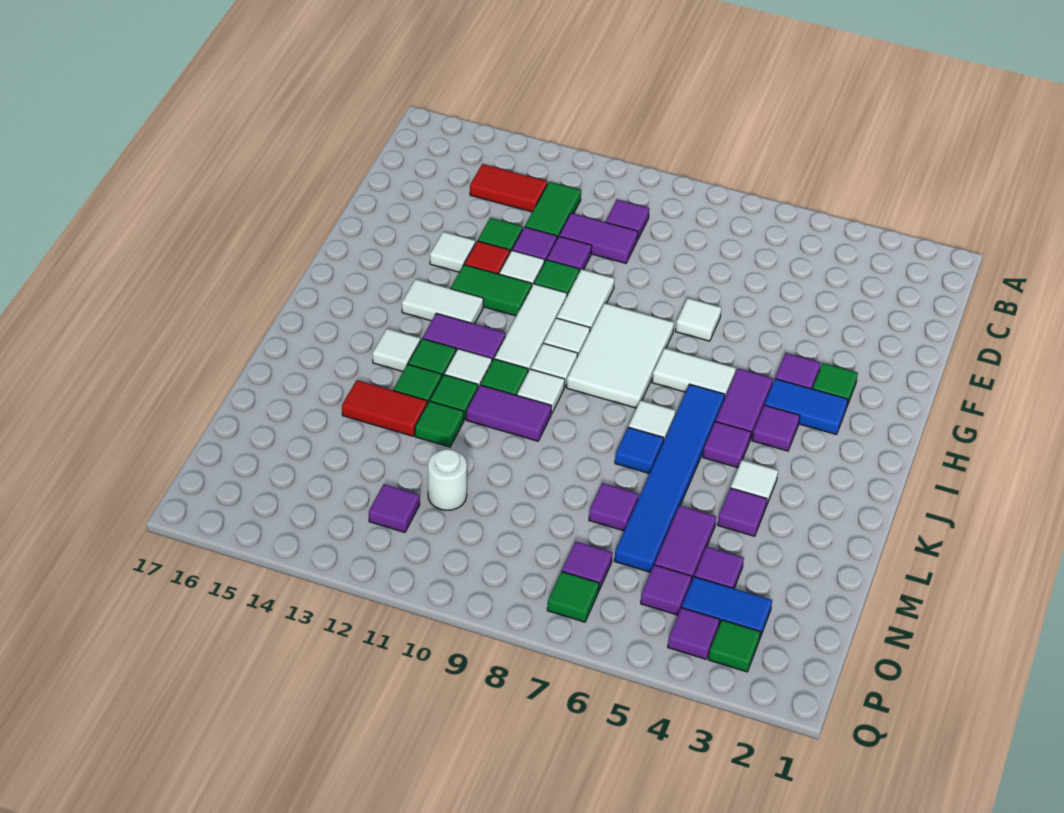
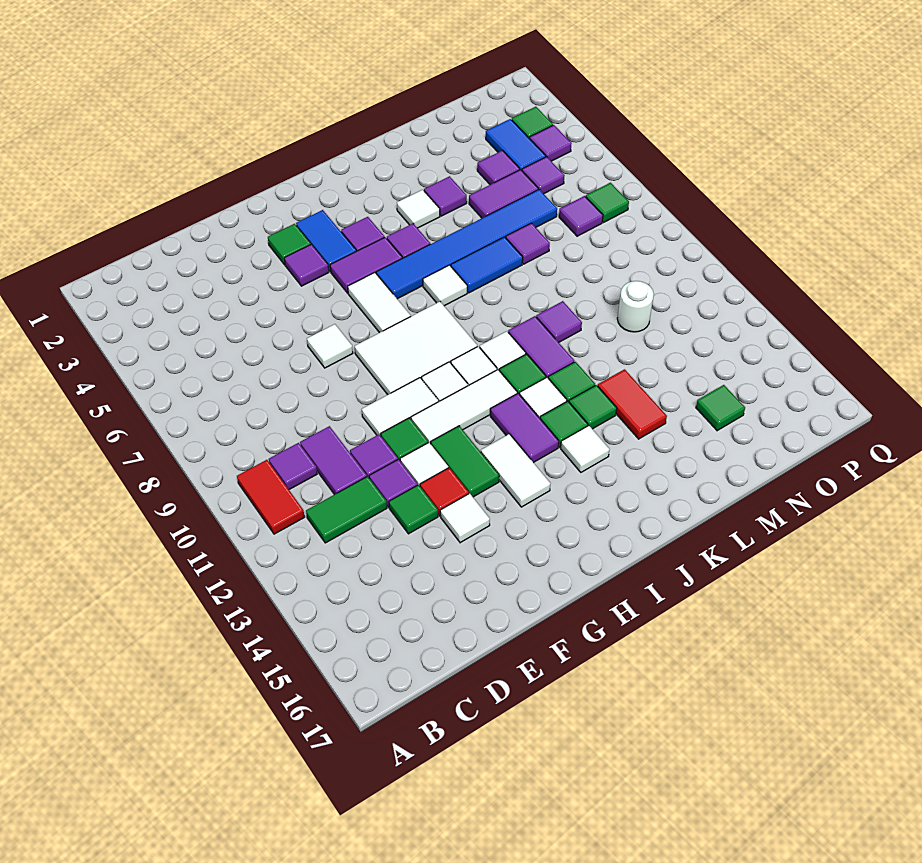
red 1x2 tile [470,164,547,212] -> red 1x2 tile moved to [237,460,305,534]
blue 1x1 tile [615,427,664,474] -> blue 1x2 tile [451,237,523,293]
green 1x1 tile [415,401,464,447] -> green 1x1 tile moved to [696,385,745,431]
purple 1x1 tile [369,484,420,532] -> purple 1x1 tile moved to [536,301,582,342]

